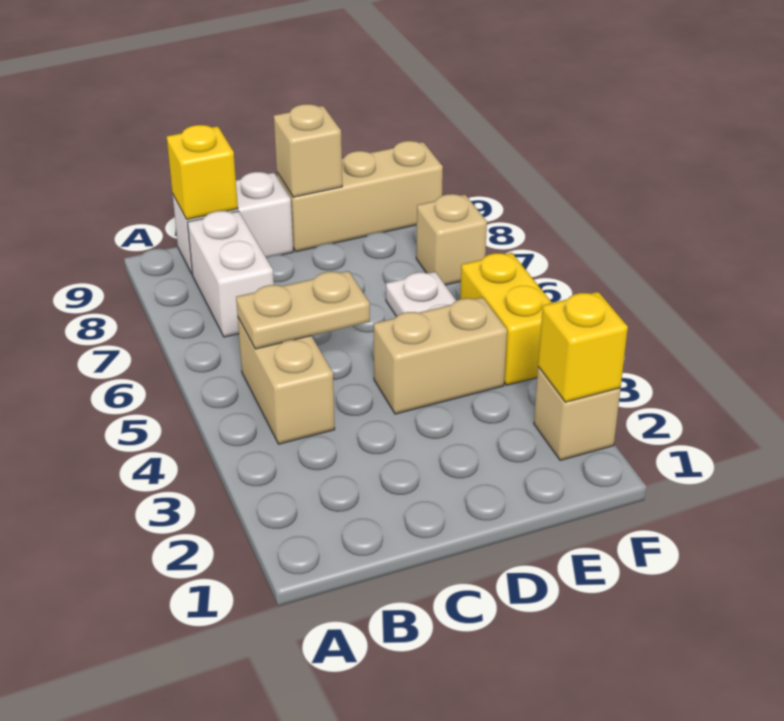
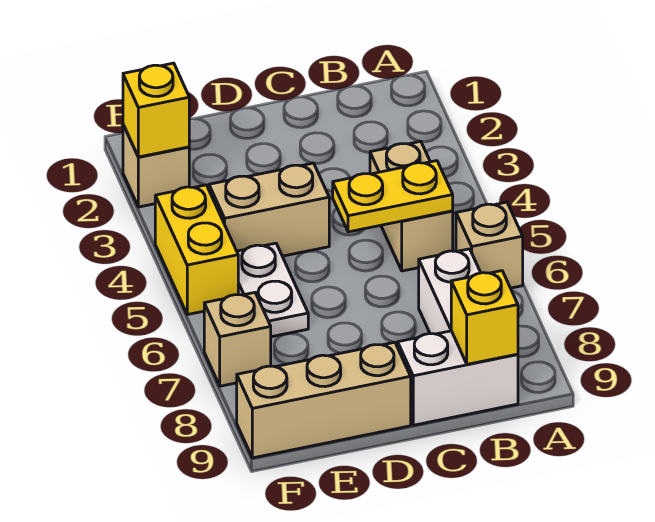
tan 1x2 plate [236,271,370,349] -> yellow 1x2 plate [333,161,453,232]
tan 1x1 brick [274,104,342,197] -> tan 1x1 brick moved to [456,202,523,288]

